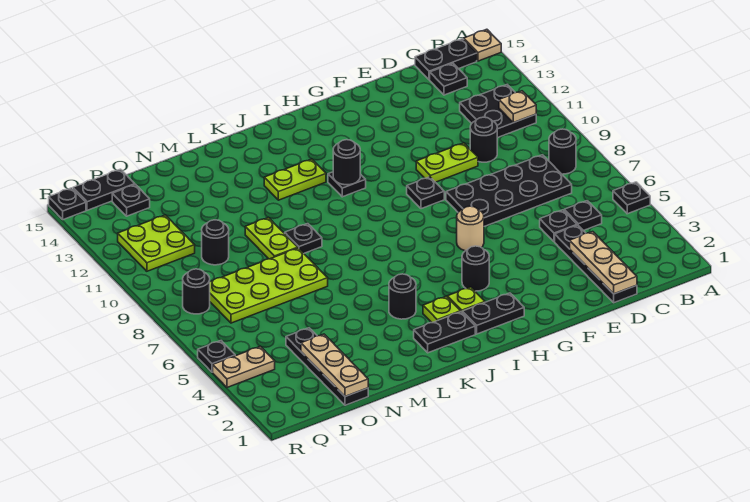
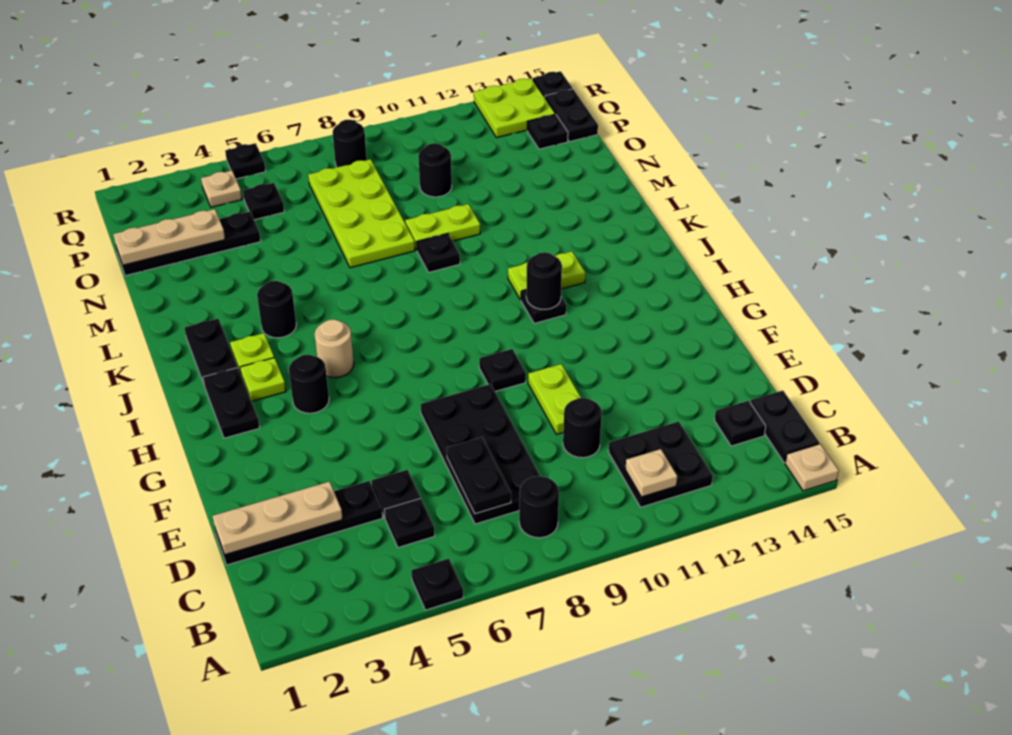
none -> black 1x2 plate [447,437,511,514]
tan 1x1 round brick [457,206,484,251] -> tan 1x1 round brick moved to [315,319,354,378]
lime 1x2 plate [264,159,326,200] -> lime 1x2 plate turned to [508,251,585,300]
none -> black 1x1 plate [243,183,284,220]
lime 2x2 plate [118,215,195,271] -> lime 2x2 plate moved to [474,78,555,138]
tan 1x2 plate [213,346,275,387] -> tan 1x1 plate [201,171,242,207]

